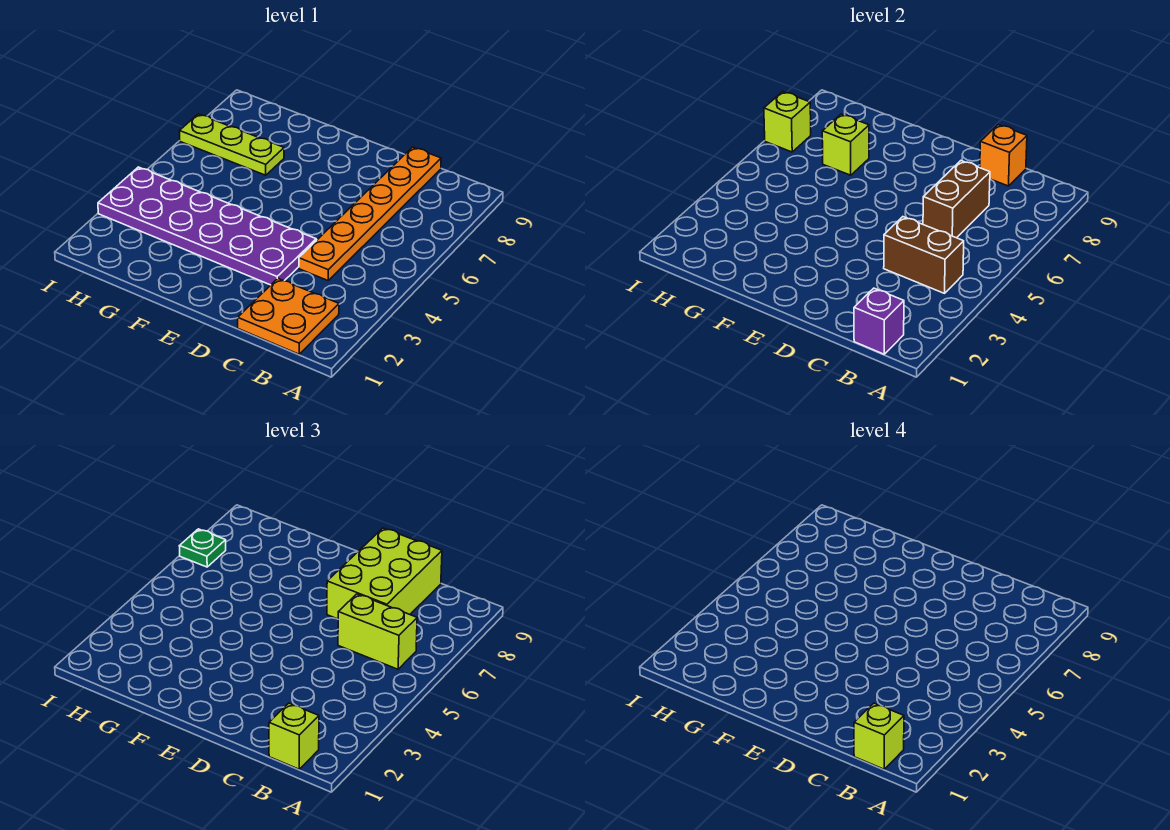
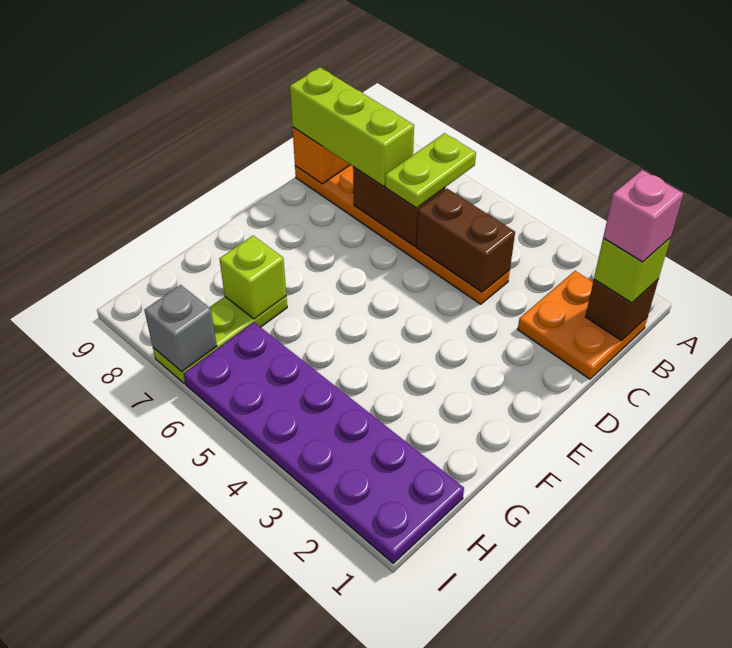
purple 1x1 brick [854,288,904,354] -> brown 1x1 brick [585,279,659,341]
lime 1x1 brick [854,703,904,769] -> pink 1x1 brick [603,170,683,262]
brown 1x2 brick [884,217,964,293] -> brown 1x2 brick turned to [416,189,515,292]
lime 1x2 brick [338,594,417,669] -> lime 1x2 plate [385,133,476,208]
lime 2x3 brick [327,528,442,619] -> lime 1x3 brick [290,67,414,186]
purple 2x6 plate [98,167,316,285] -> purple 2x6 plate turned to [184,322,464,563]
lime 1x1 brick [764,92,811,152] -> grey 1x1 brick [144,285,217,372]
green 1x1 plate [180,529,226,567] -> none

